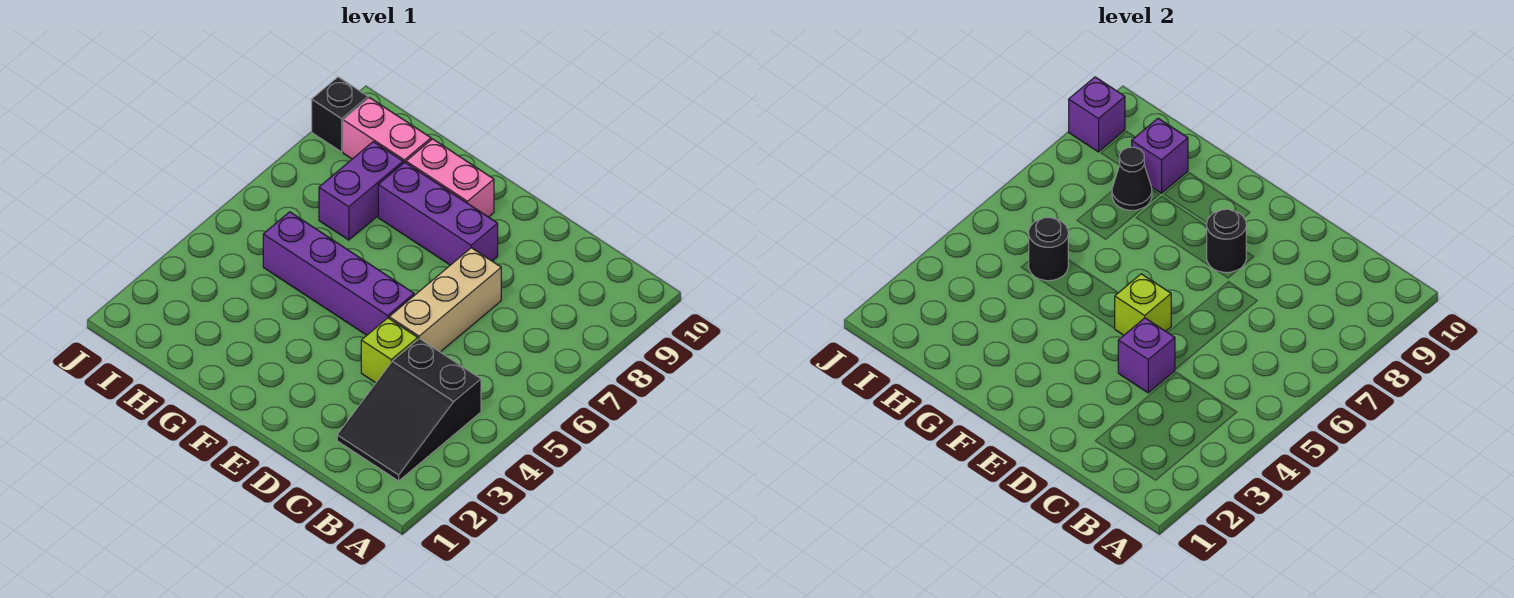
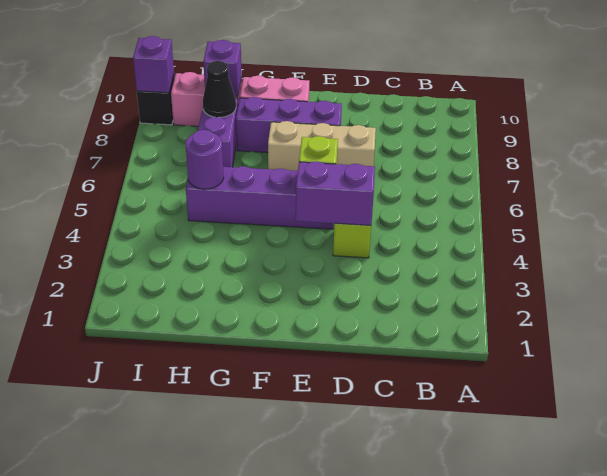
black 2x3 slope [337,339,481,481] -> none
purple 1x1 brick [1118,318,1175,393] -> purple 1x2 brick [296,161,375,225]
tan 1x3 brick [389,248,501,352] -> tan 1x3 brick turned to [268,121,376,171]
black 1x1 round brick [1207,209,1246,272] -> none
black 1x1 round brick [1029,218,1068,281] -> purple 1x1 round brick [186,130,224,189]

